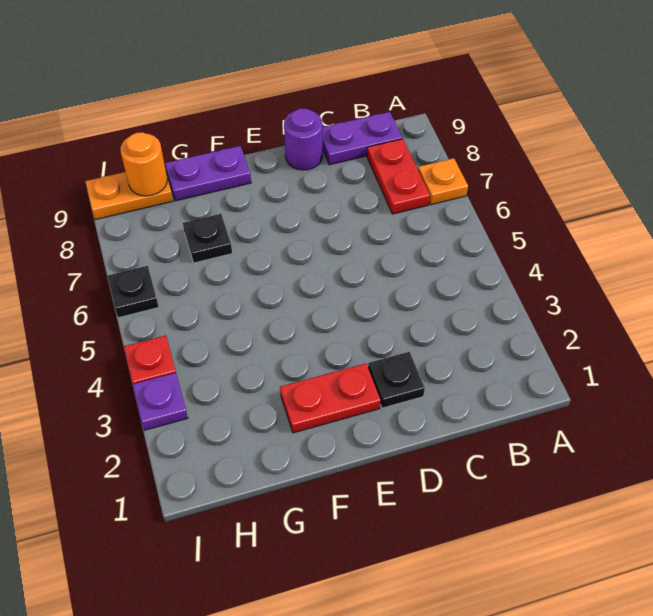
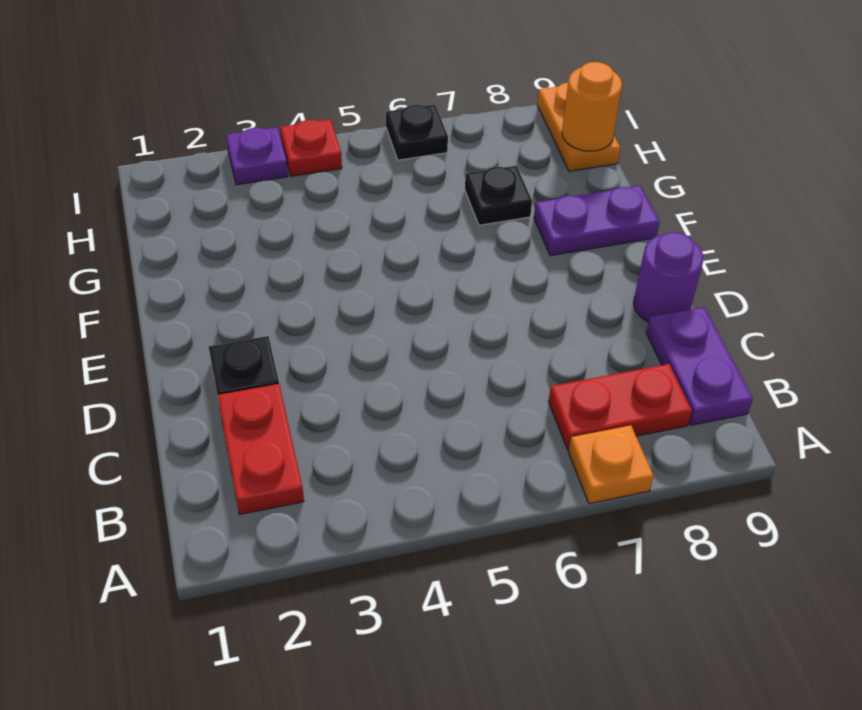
red 1x2 plate [280,364,381,433] -> red 1x2 plate moved to [217,384,304,515]
purple 1x2 plate [165,146,251,201] -> purple 1x2 plate turned to [534,186,660,256]

